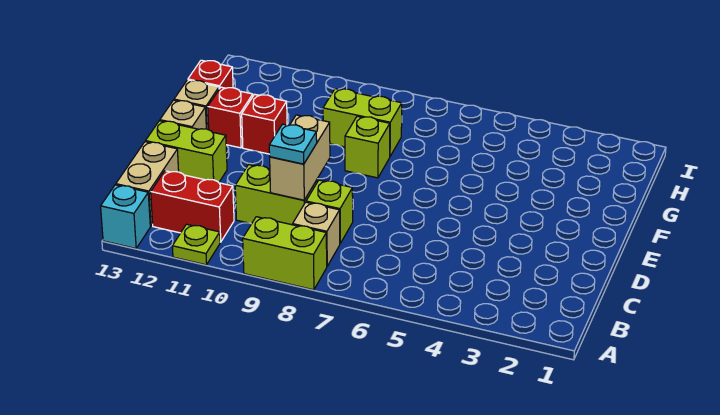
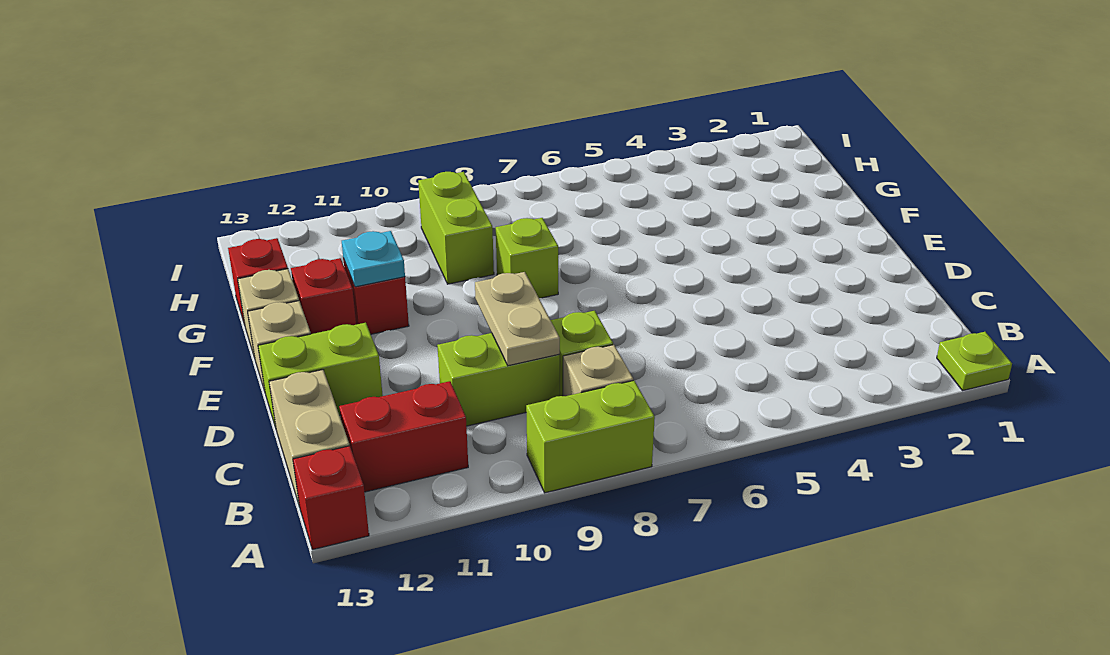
lime 1x1 plate [172,224,220,265] -> lime 1x1 plate moved to [937,332,1012,390]
cyan 1x1 brick [101,185,150,248] -> red 1x1 brick [293,446,369,550]
tan 1x2 brick [270,115,330,200] -> tan 1x2 plate [475,272,560,366]
cyan 1x1 plate [269,124,317,164] -> cyan 1x1 plate moved to [342,231,405,287]
lime 1x2 brick [323,89,402,156] -> lime 1x2 brick turned to [418,172,494,284]

